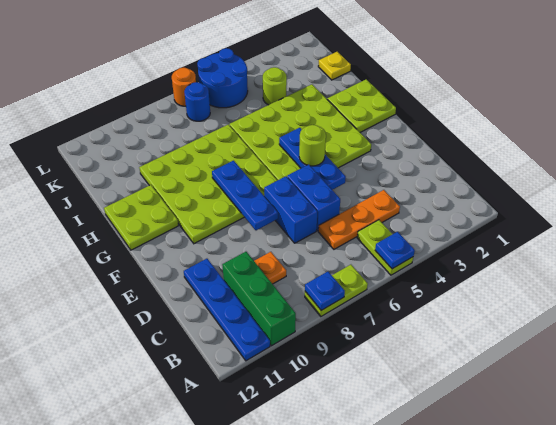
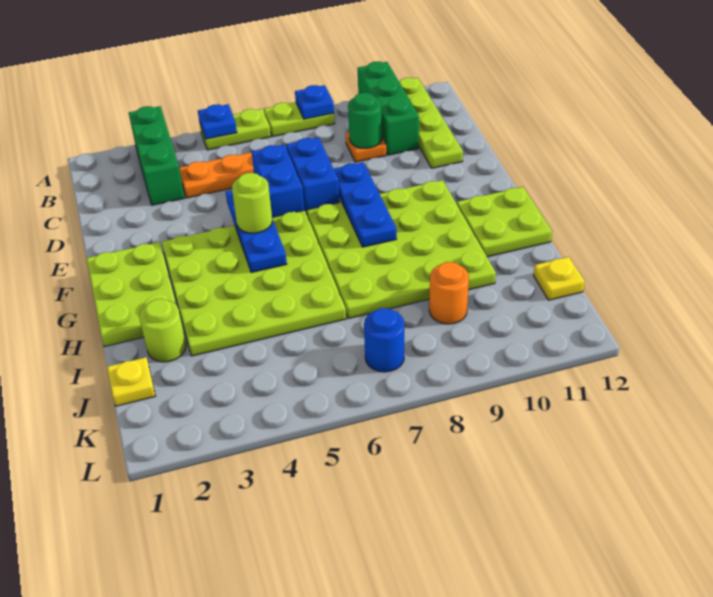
none -> green 1x3 brick [129,106,185,205]
lime 1x2 plate [357,220,413,275] -> lime 1x2 plate turned to [200,109,271,150]
blue 1x4 plate [184,259,270,361] -> lime 1x4 plate [399,78,463,168]
none -> green 1x1 round brick [348,93,382,148]
lime 2x2 plate [327,79,396,132] -> lime 2x3 plate [86,242,176,347]
lime 1x1 round brick [263,67,287,105] -> lime 1x1 round brick moved to [139,299,186,362]
none -> yellow 1x1 plate [534,257,585,300]
blue 2x2 round brick [197,48,248,108] -> none
orange 1x1 round brick [172,68,196,106] -> orange 1x1 round brick moved to [429,262,469,324]

